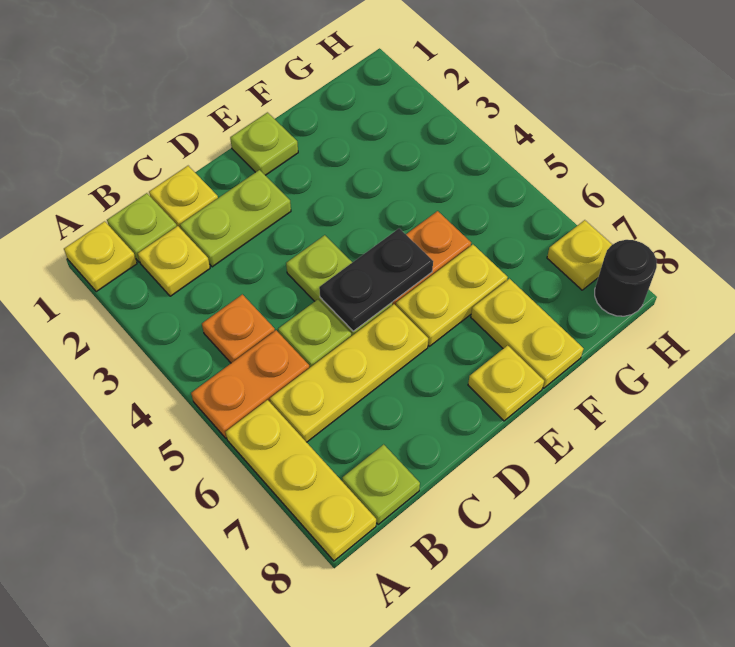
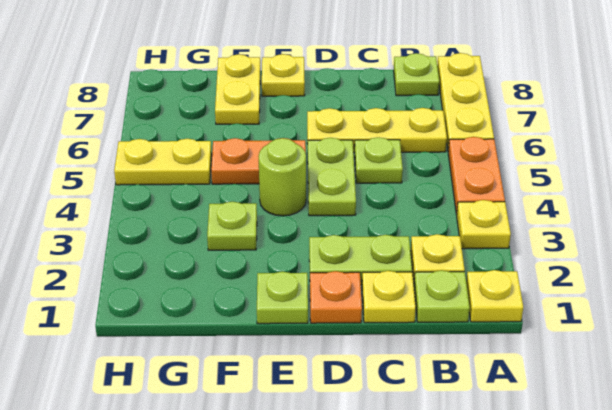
orange 1x2 plate [191,330,309,438] -> orange 1x2 plate turned to [448,137,505,214]
orange 1x1 plate [202,294,275,363] -> orange 1x1 plate moved to [310,271,362,323]
black 1x2 plate [319,228,433,331] -> none
none -> lime 1x1 round brick [259,138,306,216]
yellow 1x2 plate [396,245,508,346] -> yellow 1x2 plate moved to [114,139,212,185]
none -> lime 1x1 plate [207,202,257,250]
yellow 1x1 plate [547,220,612,290] -> yellow 1x1 plate moved to [457,200,511,249]
black 1x1 round brick [595,240,657,316] -> none

